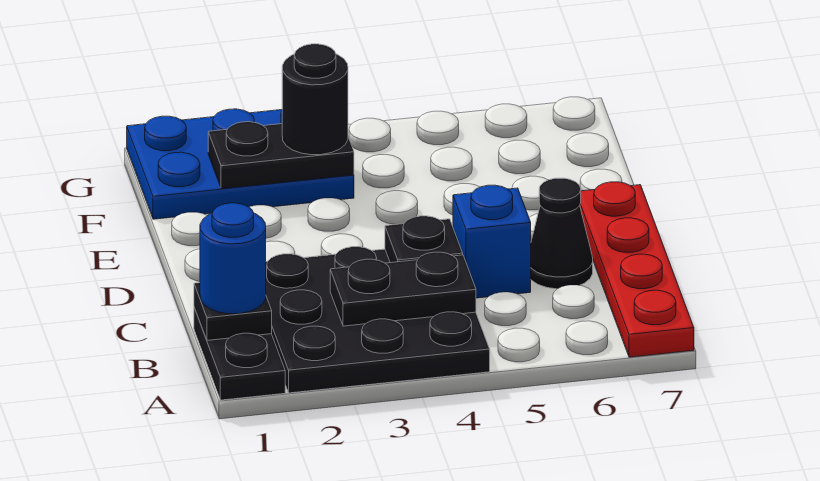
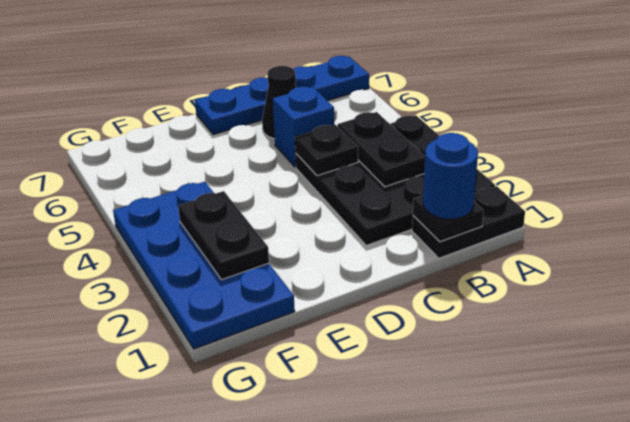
red 1x4 plate [580,182,694,357] -> blue 1x4 plate [195,56,369,134]
blue 2x3 plate [127,109,354,219] -> blue 2x4 plate [113,182,295,349]
black 1x1 round brick [282,44,348,155] -> none

